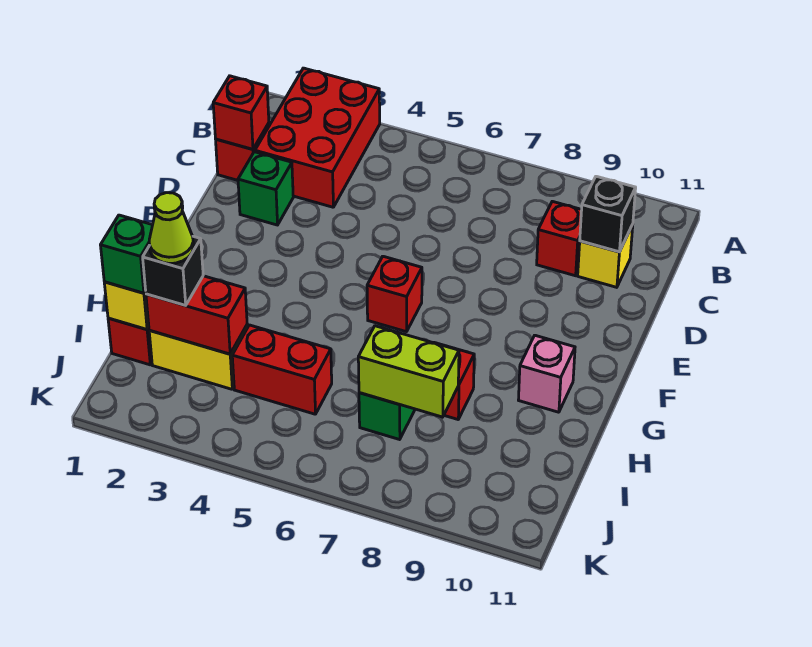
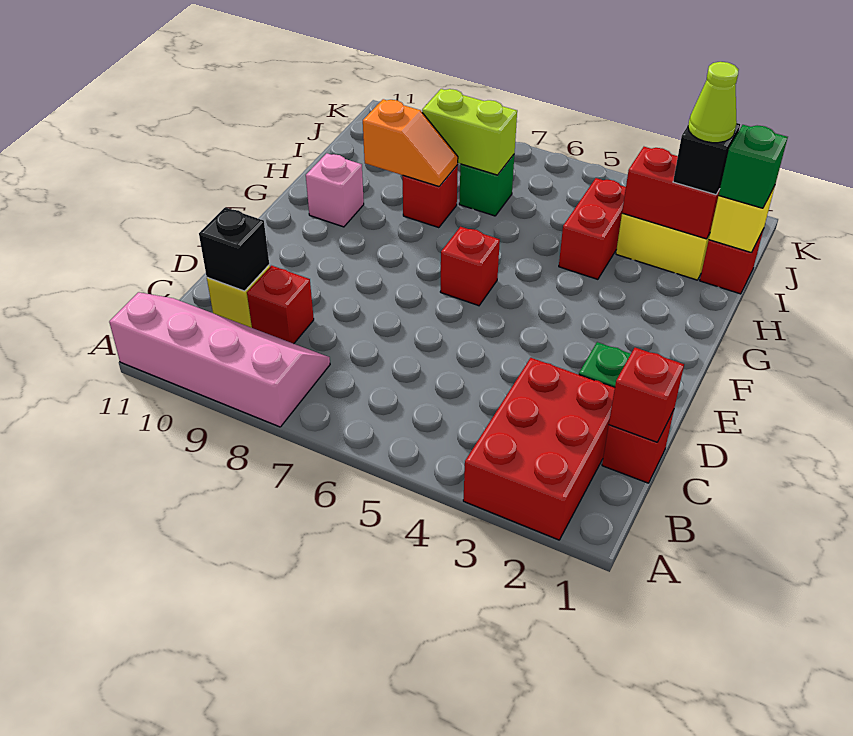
none -> pink 2x4 slope [109,292,330,427]
none -> orange 1x2 slope [363,99,458,186]
red 1x2 brick [232,325,332,414] -> red 1x2 brick turned to [559,178,626,279]

